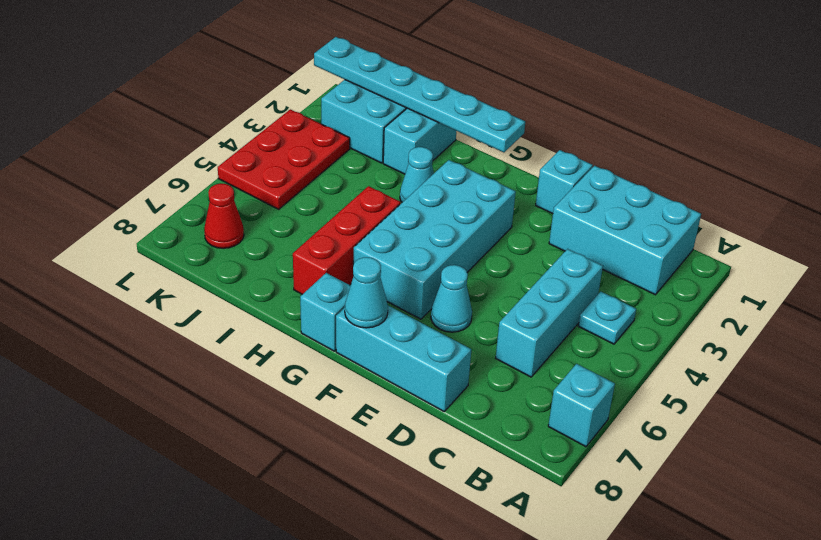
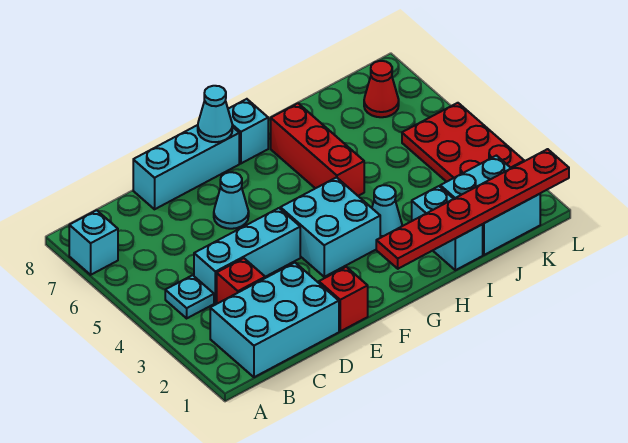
none -> red 1x1 brick [217,258,265,304]
cyan 1x3 brick [496,249,603,377] -> cyan 1x3 brick turned to [194,208,300,303]
cyan 1x1 brick [536,150,593,214] -> red 1x1 brick [319,267,368,331]
cyan 2x4 brick [353,160,516,319] -> cyan 2x2 brick [280,177,380,277]
cyan 1x6 plate [314,37,525,152] -> red 1x6 plate [376,149,569,269]

